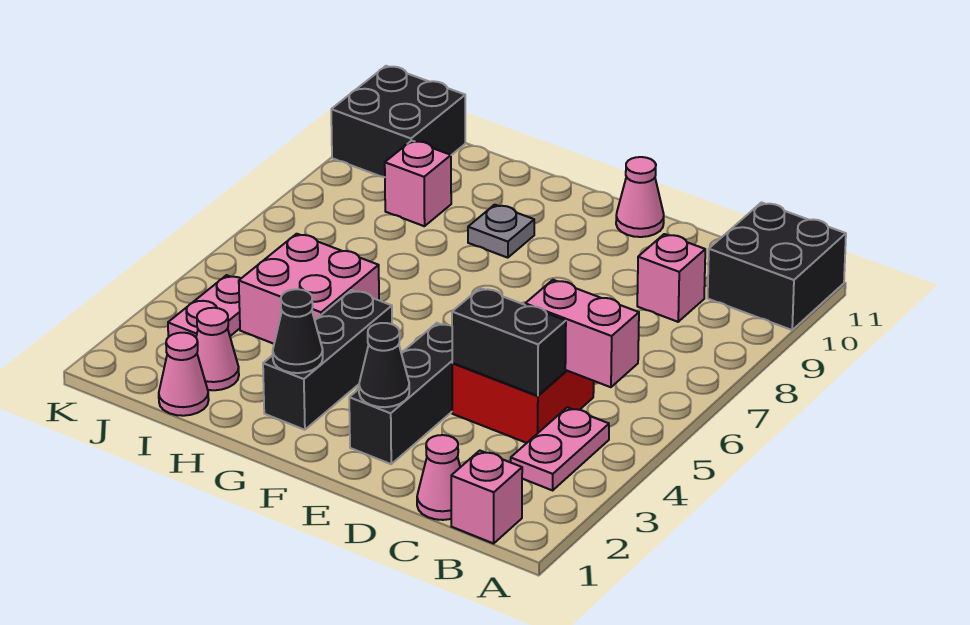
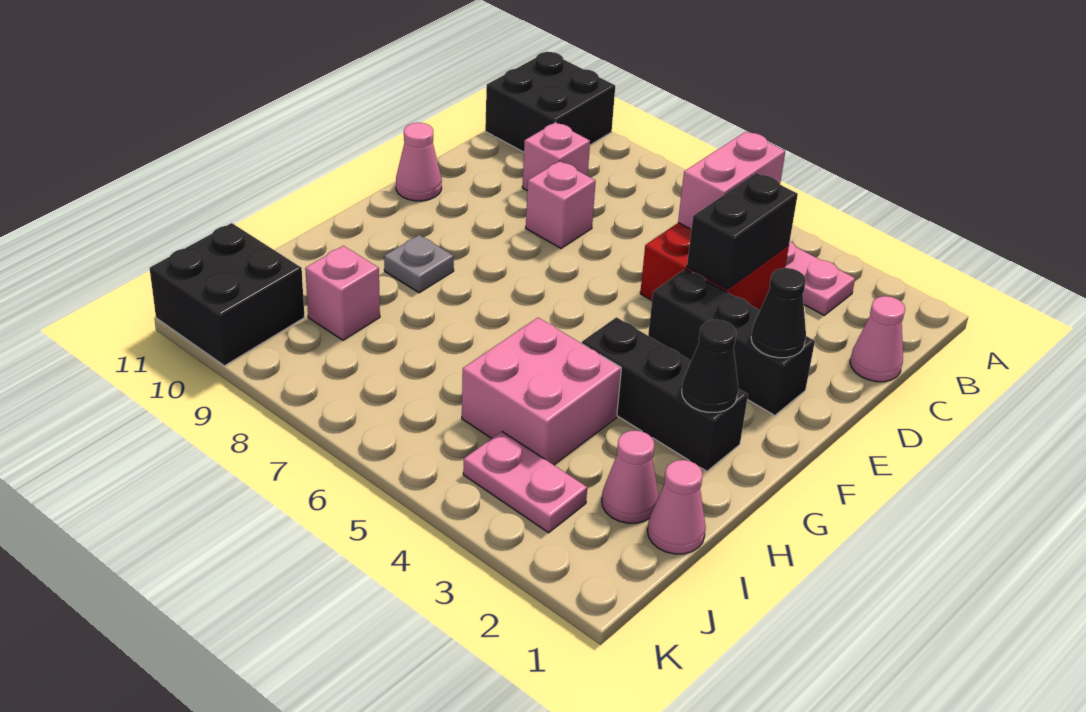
pink 1x1 brick [451,451,522,543] -> pink 1x1 brick moved to [526,161,596,248]

